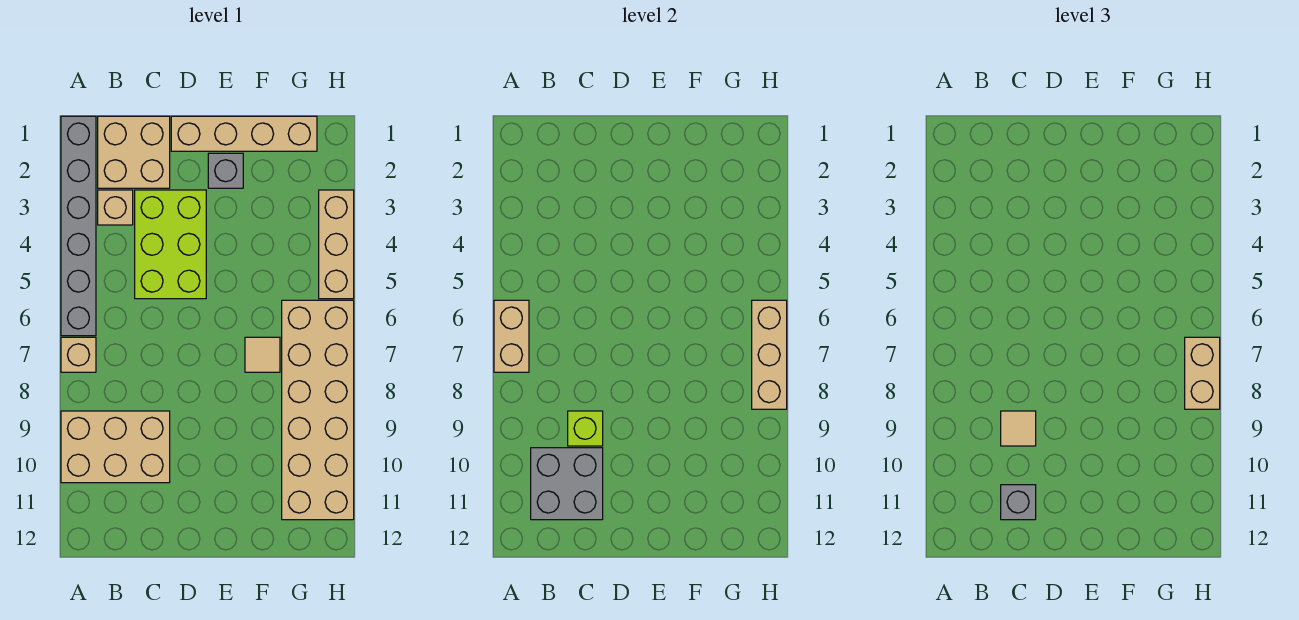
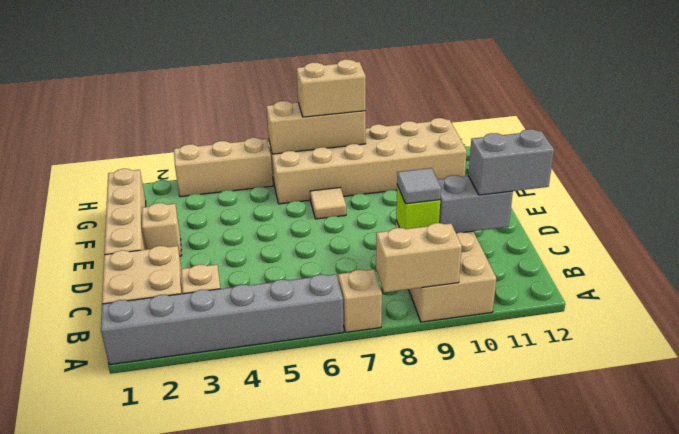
tan 1x2 brick [494,300,529,372] -> tan 1x2 brick moved to [376,223,462,292]
grey 2x2 brick [531,448,603,520] -> grey 1x2 brick [438,175,513,233]
lime 2x3 brick [135,190,206,299] -> none
tan 1x1 tile [1001,411,1036,446] -> grey 1x1 tile [397,168,441,204]
grey 1x1 brick [1001,485,1036,520] -> grey 1x2 brick [468,129,554,195]
grey 1x1 brick [208,153,243,188] -> tan 1x1 brick [142,203,182,256]

